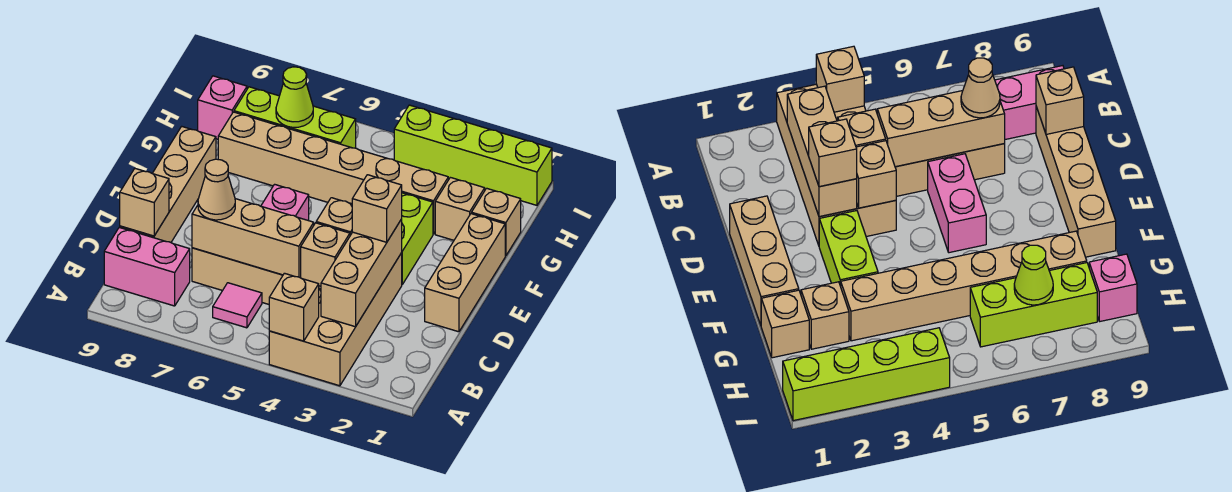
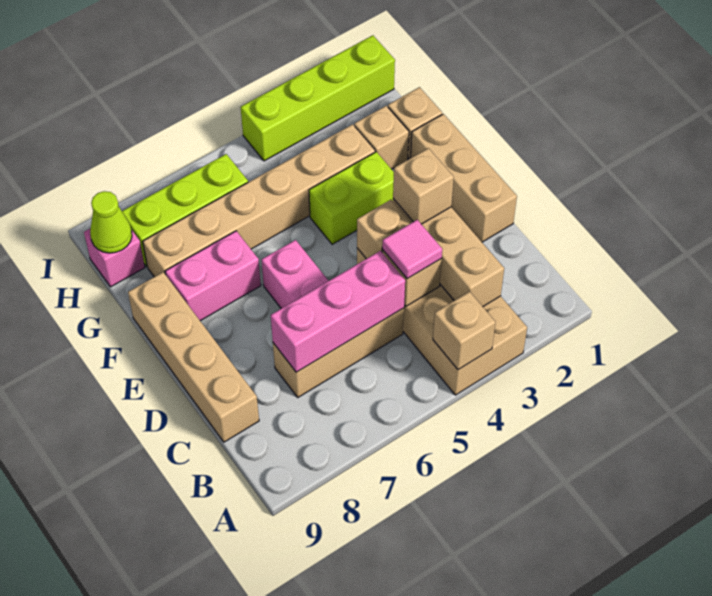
pink 1x1 tile [213,283,262,328] -> pink 1x1 tile moved to [382,220,442,279]
pink 1x2 brick [104,227,190,306] -> pink 1x2 brick moved to [165,231,261,321]
tan 1x3 brick [192,199,314,277] -> pink 1x3 brick [271,251,405,372]
tan 1x1 cone [198,159,235,220] -> none
tan 1x1 brick [120,169,169,236] -> none
lime 1x2 brick [401,193,433,284] -> lime 1x2 brick turned to [309,152,394,244]
lime 1x1 cone [276,67,313,127] -> lime 1x1 cone moved to [90,191,132,253]

